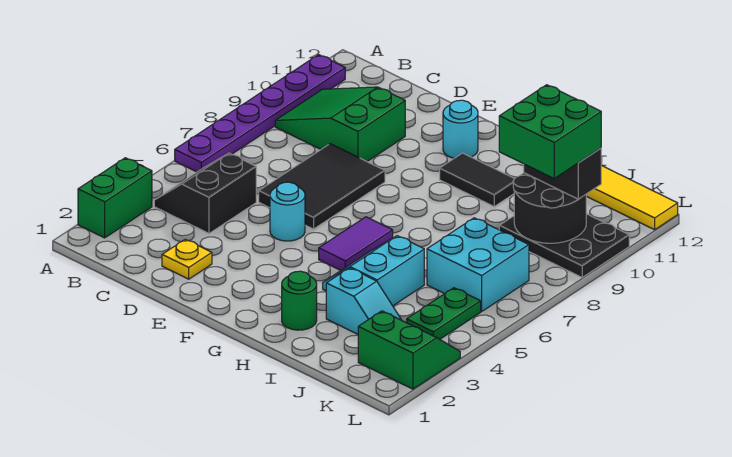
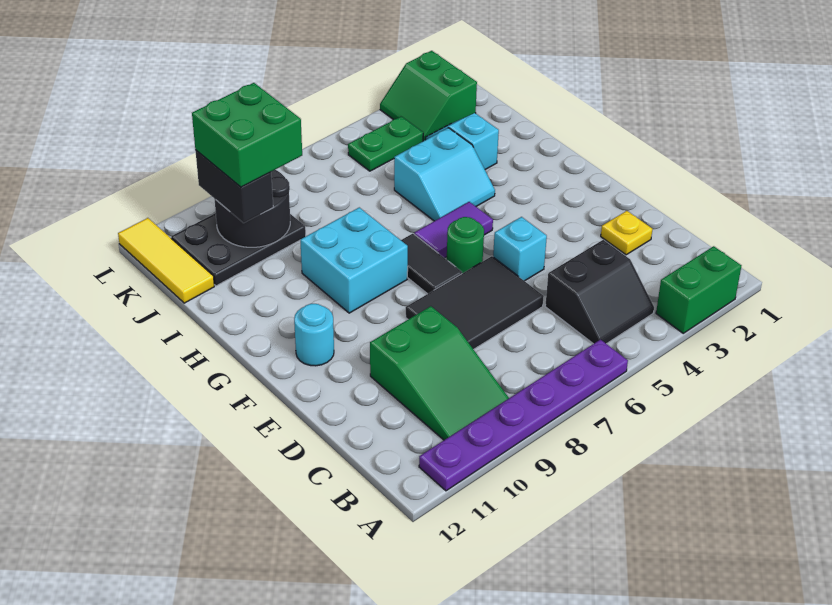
cyan 1x1 round brick [270,182,305,241] -> cyan 1x1 brick [493,217,547,281]
black 1x2 tile [440,153,515,206] -> black 1x2 tile moved to [401,234,462,294]
green 1x1 round brick [282,271,317,330] -> green 1x1 round brick moved to [447,217,484,273]
cyan 2x2 brick [427,218,529,312] -> cyan 2x2 brick moved to [300,207,408,313]
black 2x3 plate [499,214,629,277] -> black 2x3 plate turned to [171,213,306,286]

